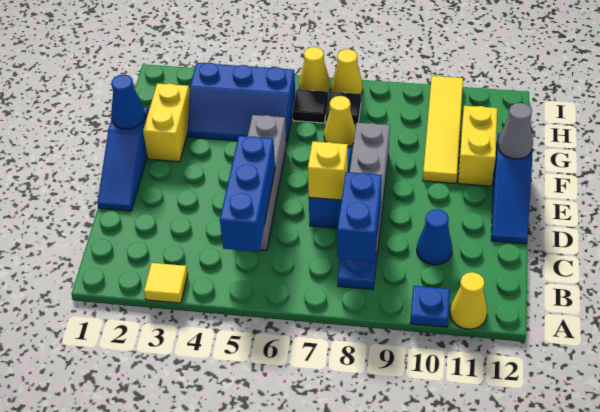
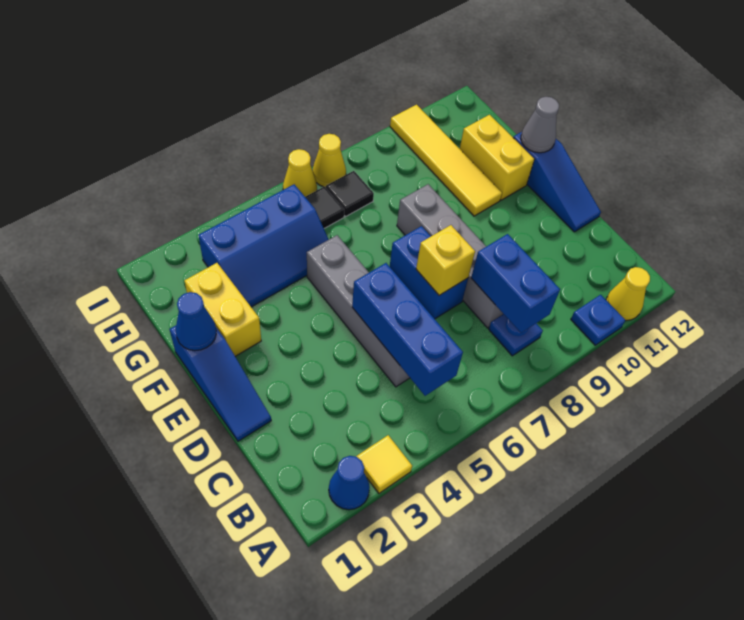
blue 1x1 cone [417,209,452,265] -> blue 1x1 cone moved to [329,456,370,510]
yellow 1x1 cone [324,96,356,147] -> none

